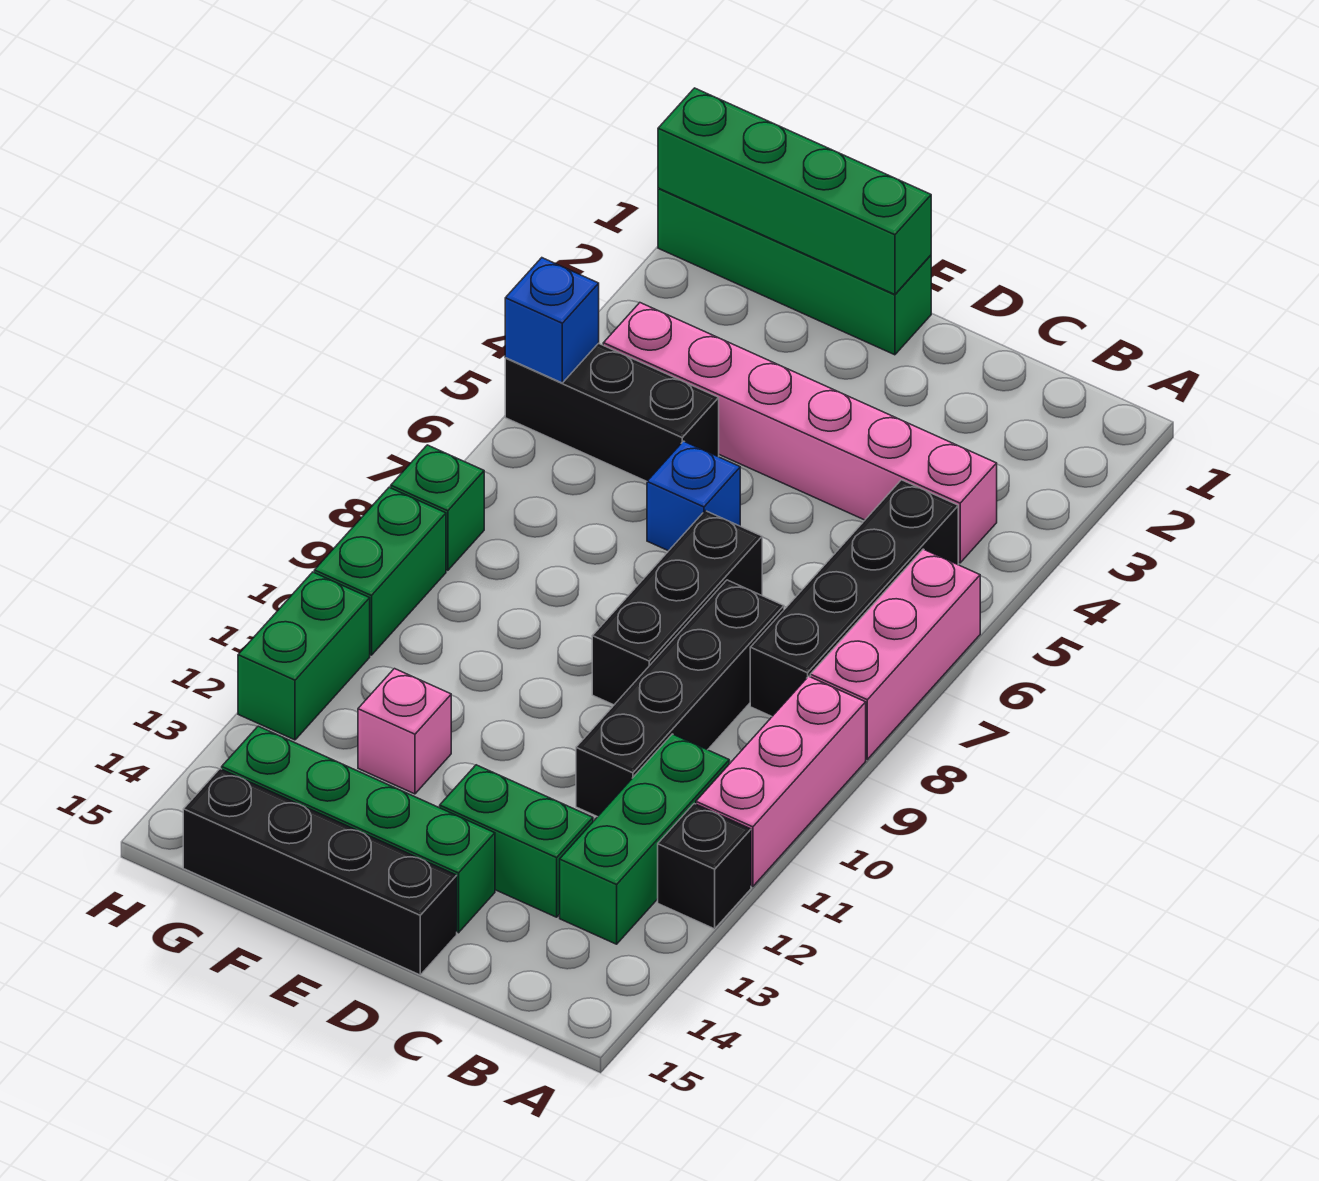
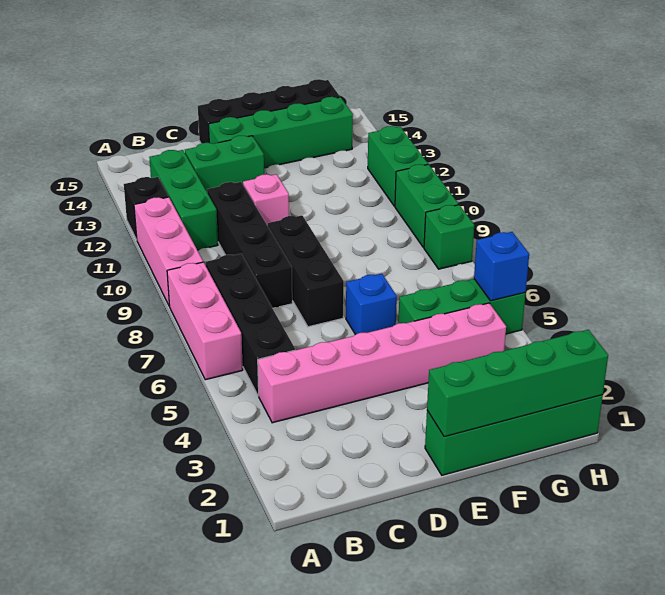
black 1x3 brick [505,343,719,481] -> green 1x3 brick [398,279,526,334]
pink 1x1 brick [358,669,451,794] -> pink 1x1 brick moved to [243,174,289,226]

